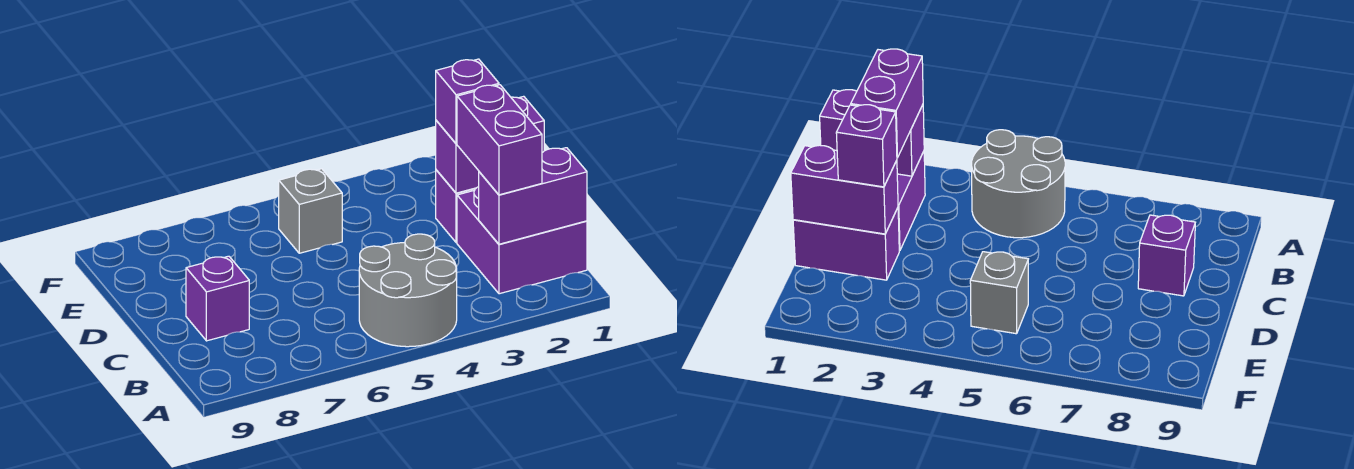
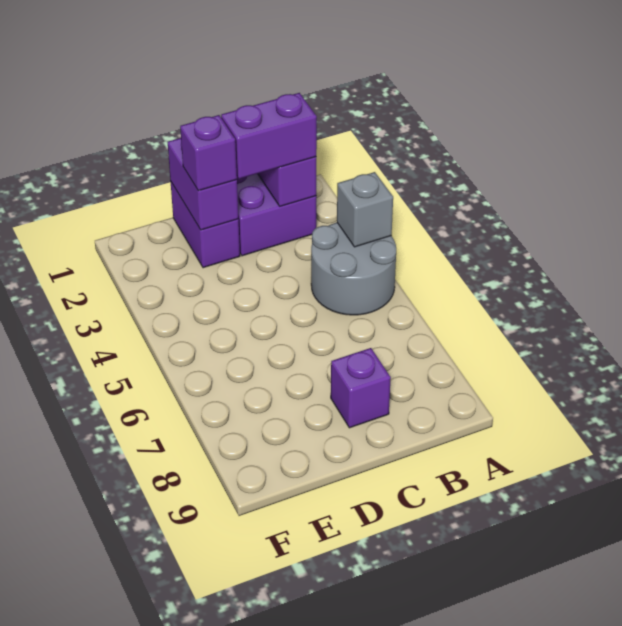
grey 1x1 brick [279,169,342,253] -> grey 1x1 brick moved to [337,172,393,247]

